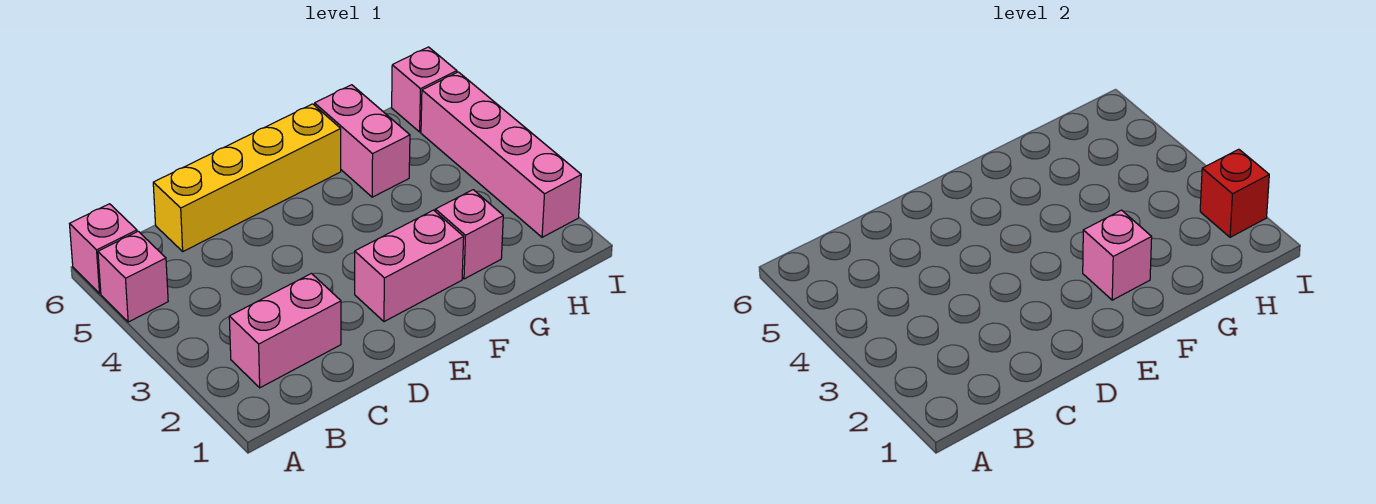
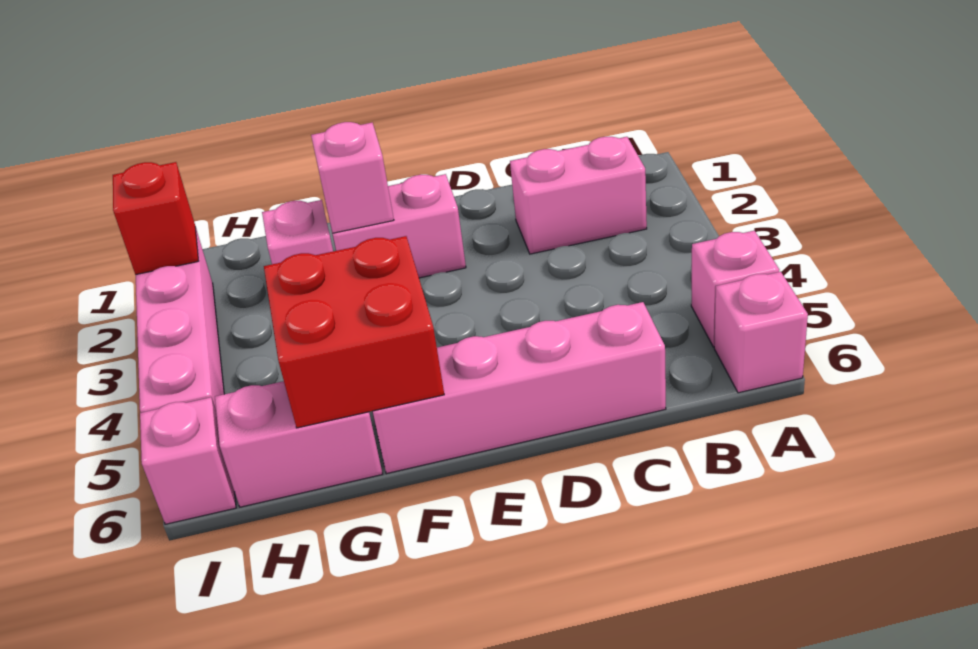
yellow 1x4 brick [153,104,341,251] -> pink 1x4 brick [372,302,666,474]
none -> red 2x2 brick [264,236,444,428]
pink 1x2 brick [315,85,410,197] -> pink 1x2 brick turned to [215,381,383,507]

